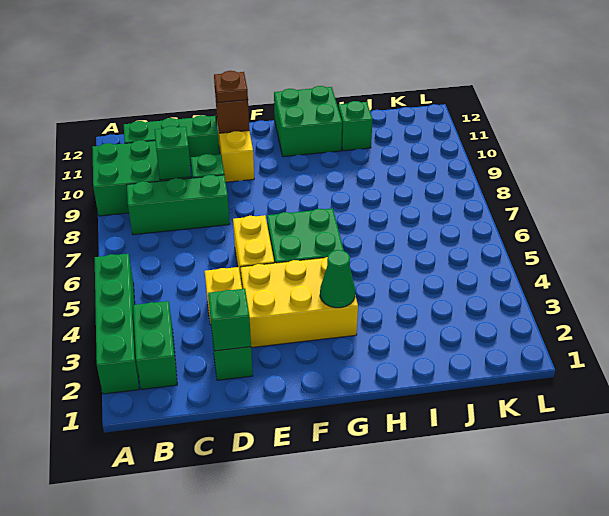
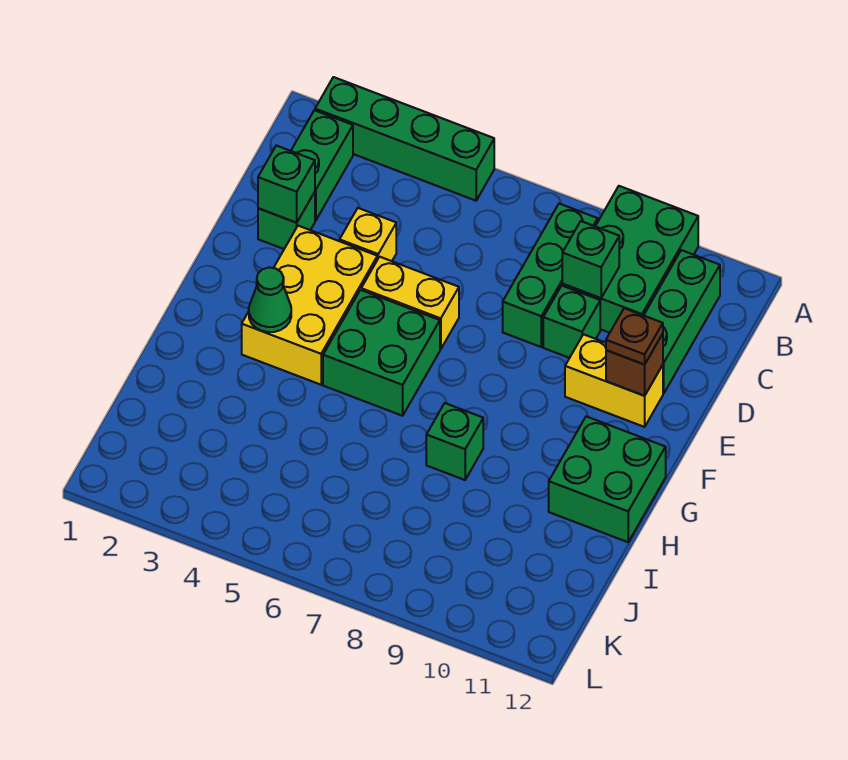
green 1x2 brick [133,301,177,389] -> green 1x2 brick turned to [291,110,353,221]
green 1x1 brick [338,101,373,151] -> green 1x1 brick moved to [426,403,483,480]

